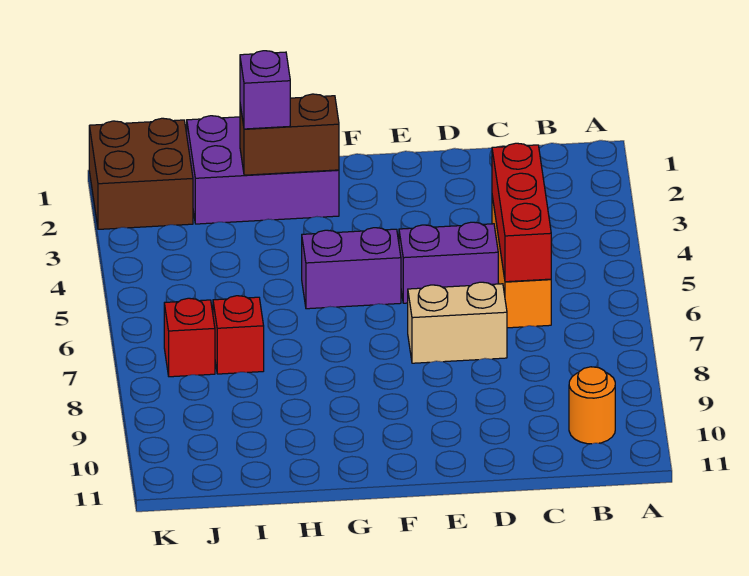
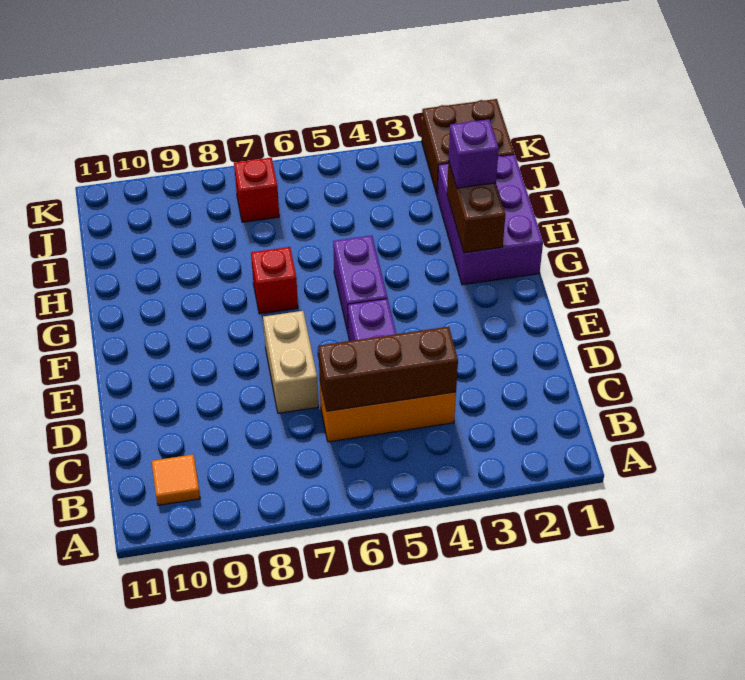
orange 1x1 round brick [569,367,615,444] -> orange 1x1 tile [152,455,200,505]
red 1x3 brick [492,143,551,282] -> brown 1x3 brick [318,327,458,411]
red 1x1 brick [213,296,264,374] -> red 1x1 brick moved to [251,247,298,314]

